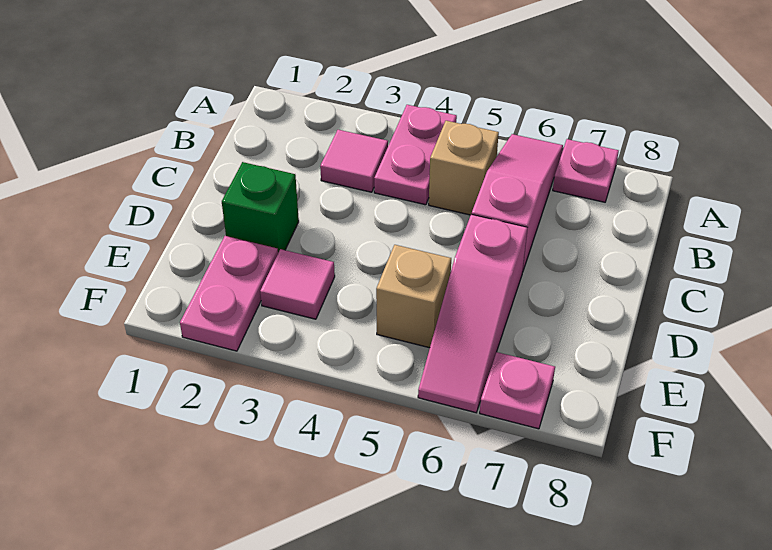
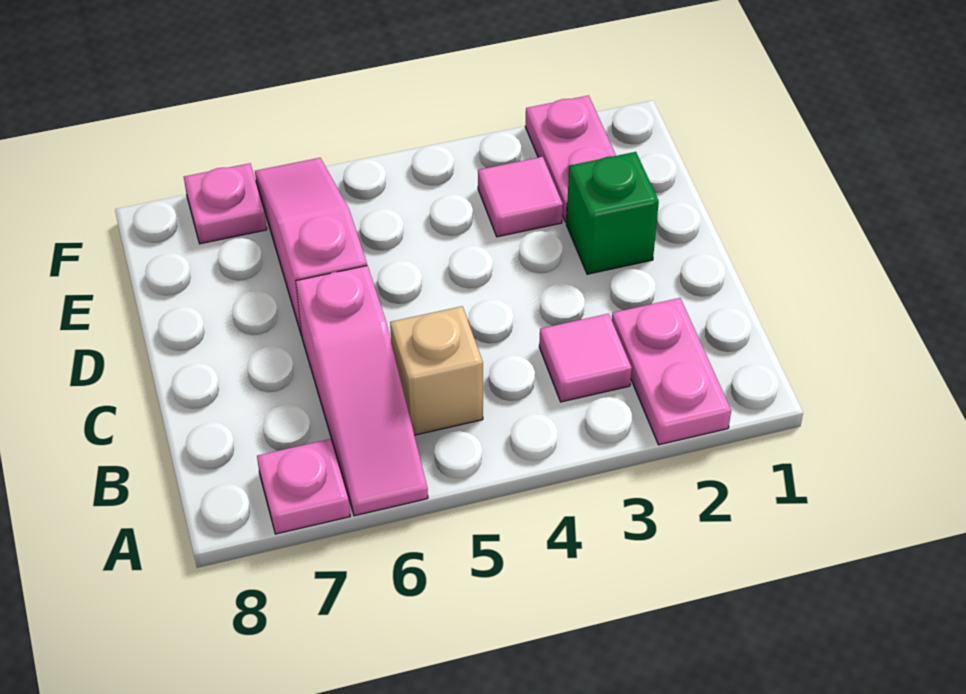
pink 1x2 plate [374,105,457,205] -> pink 1x2 plate moved to [612,298,731,445]
tan 1x1 brick [376,245,451,348] -> none

